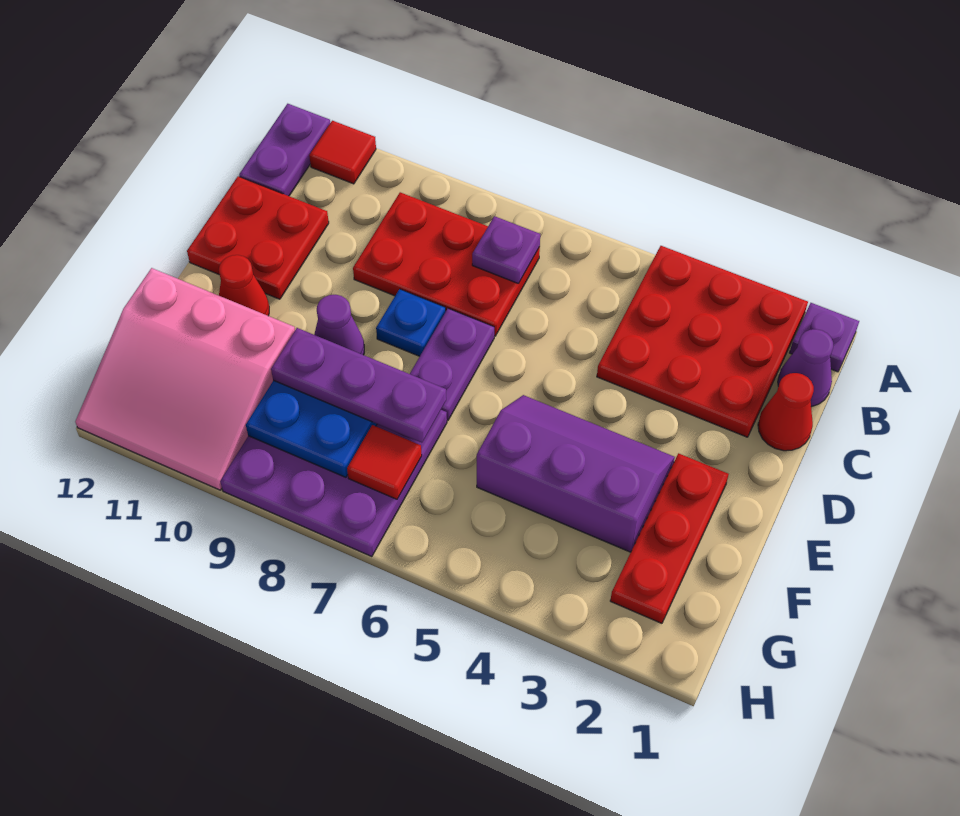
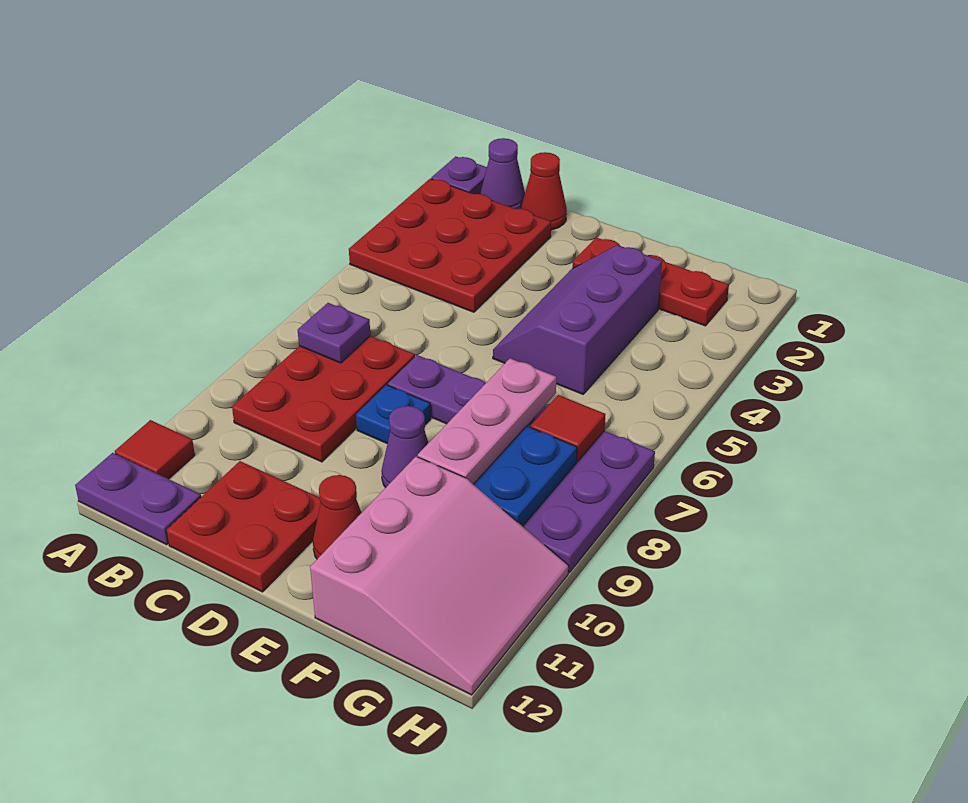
purple 1x3 plate [271,328,446,443] -> pink 1x3 plate [418,358,556,484]

